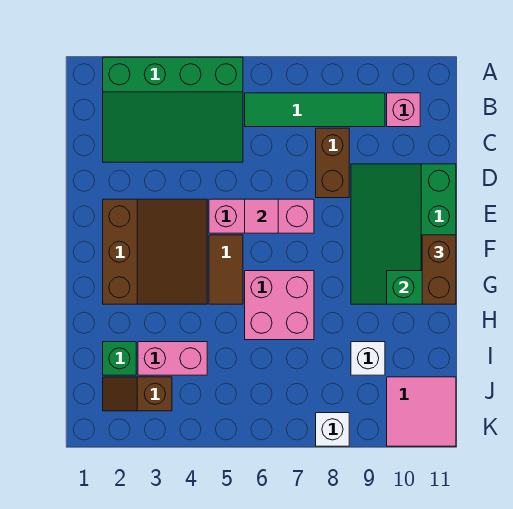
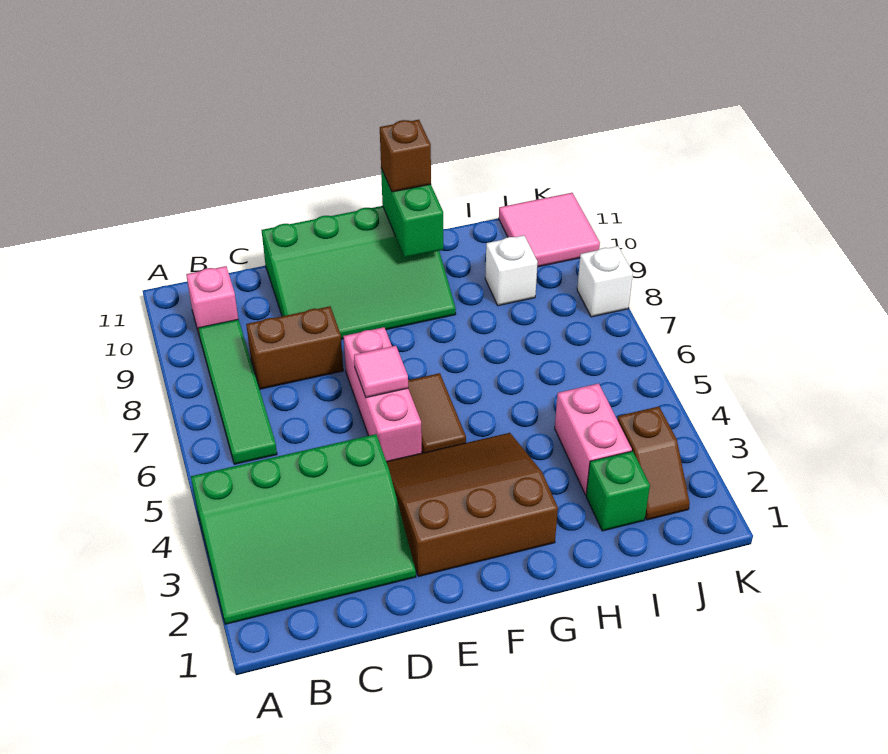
green 3x4 slope [103,57,243,162] -> green 3x4 slope turned to [191,434,416,624]
brown 1x2 tile [209,235,243,304] -> brown 1x2 tile turned to [408,373,466,453]
brown 1x2 brick [422,235,456,304] -> brown 1x1 brick [380,120,431,192]
pink 2x2 brick [245,271,314,340] -> none

